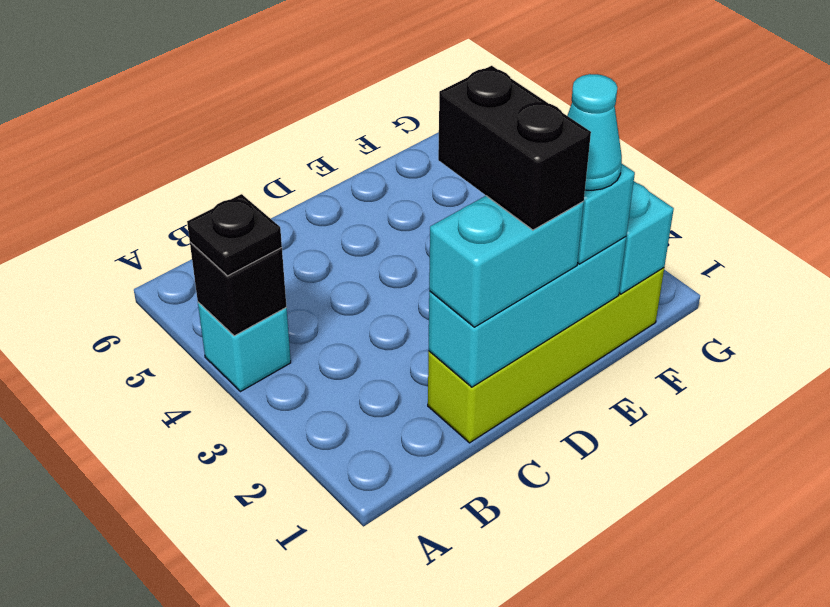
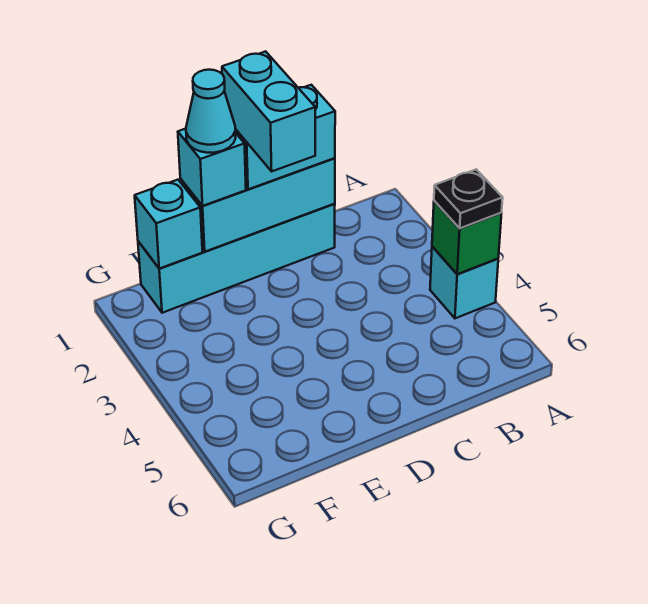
black 1x1 brick [190,242,286,336] -> green 1x1 brick [432,201,502,274]
lime 1x4 brick [428,268,664,443] -> cyan 1x4 brick [138,204,335,313]
black 1x2 brick [438,66,591,230] -> cyan 1x2 brick [222,51,315,171]

